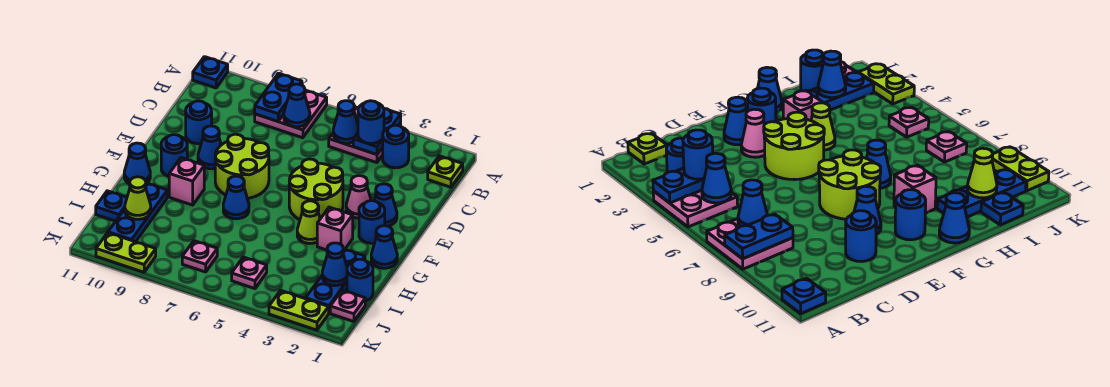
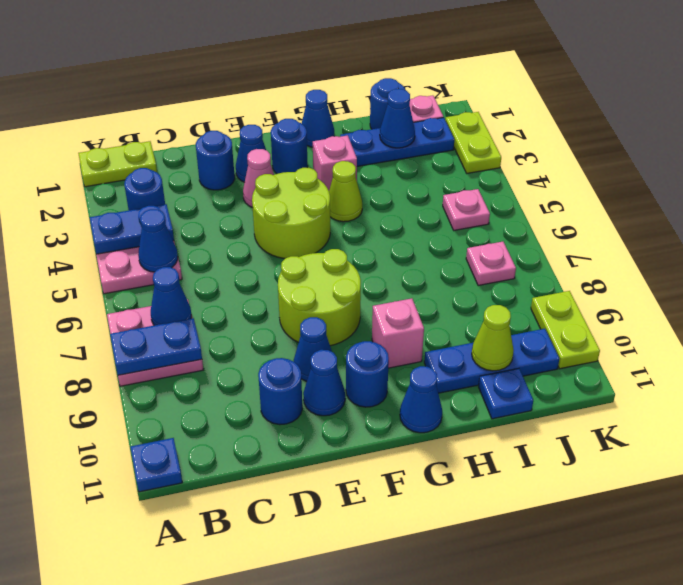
lime 1x1 plate [428,156,463,187] -> lime 1x2 plate [78,141,157,187]
blue 1x1 round brick [358,101,384,143] -> blue 1x1 round brick moved to [196,131,235,190]
blue 1x1 cone [223,176,249,219] -> blue 1x1 cone moved to [303,350,345,416]

